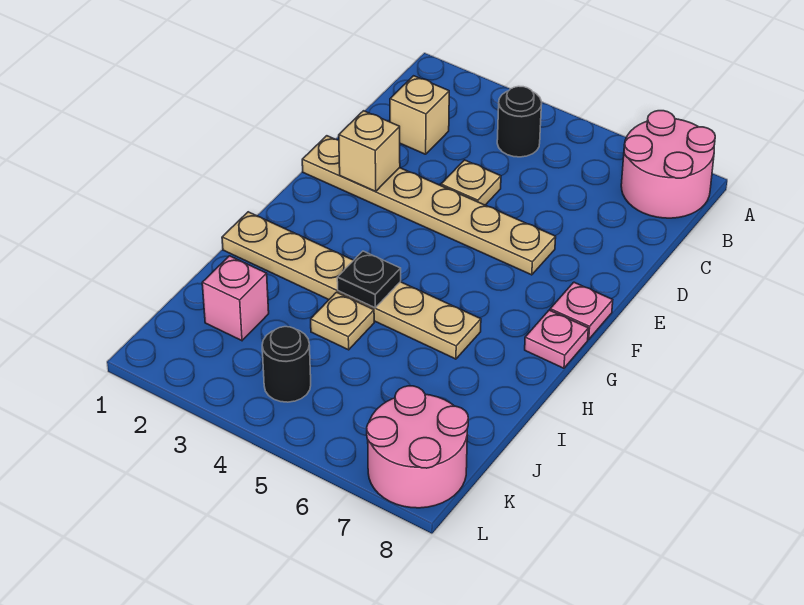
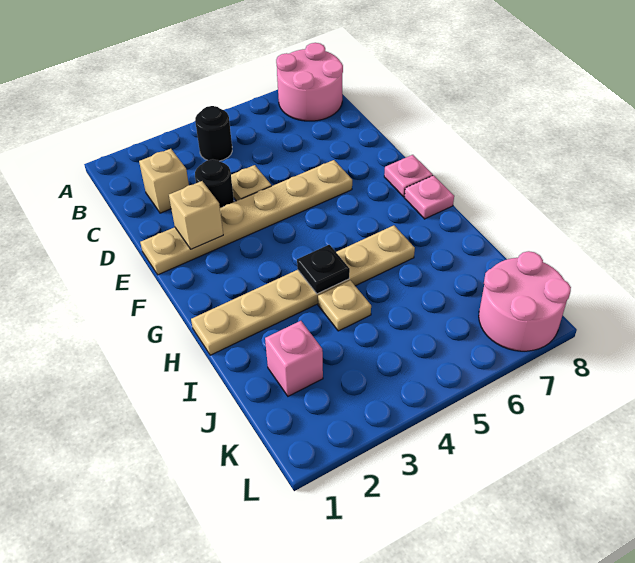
black 1x1 round brick [262,327,311,402] -> black 1x1 round brick moved to [195,159,234,208]

